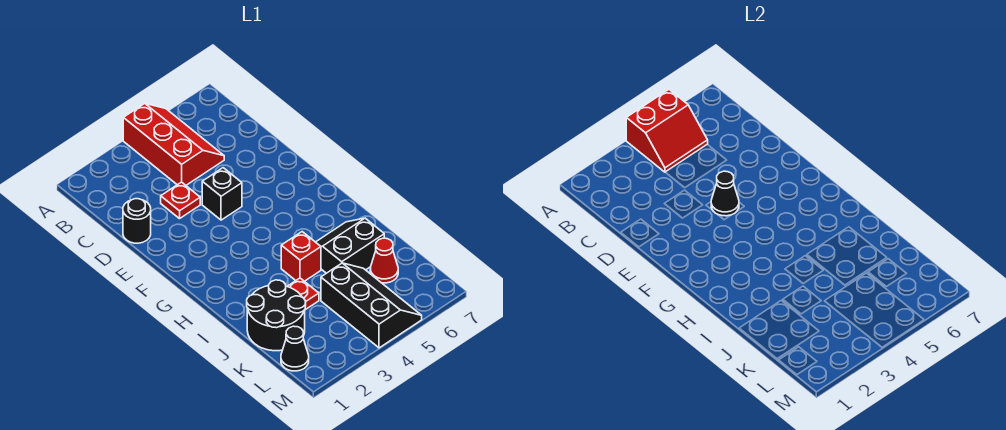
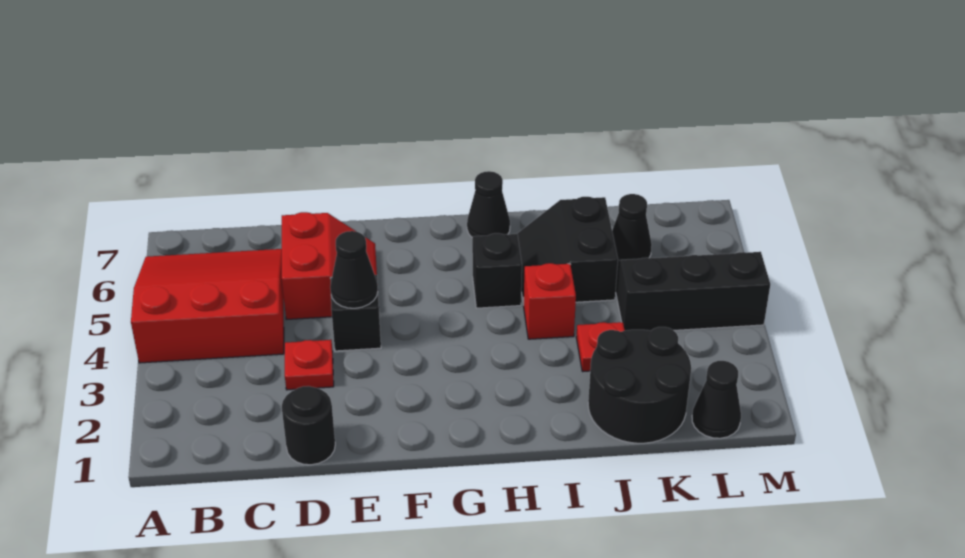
red 2x3 slope [123,103,224,185] -> red 3x3 slope [131,249,284,363]
red 2x2 slope [626,90,708,172] -> red 2x2 slope moved to [282,212,377,320]
none -> black 1x1 brick [472,233,522,308]
none -> black 1x1 cone [467,171,510,237]
red 1x1 cone [370,238,398,283] -> black 1x1 cone [612,194,652,260]

